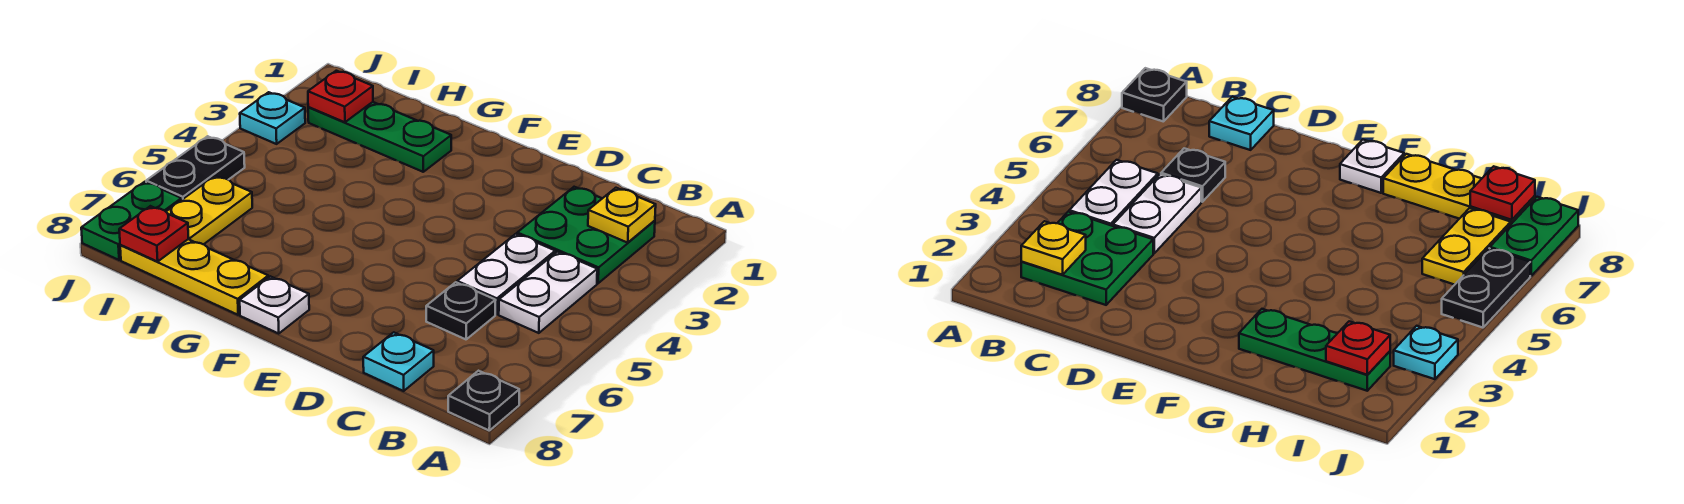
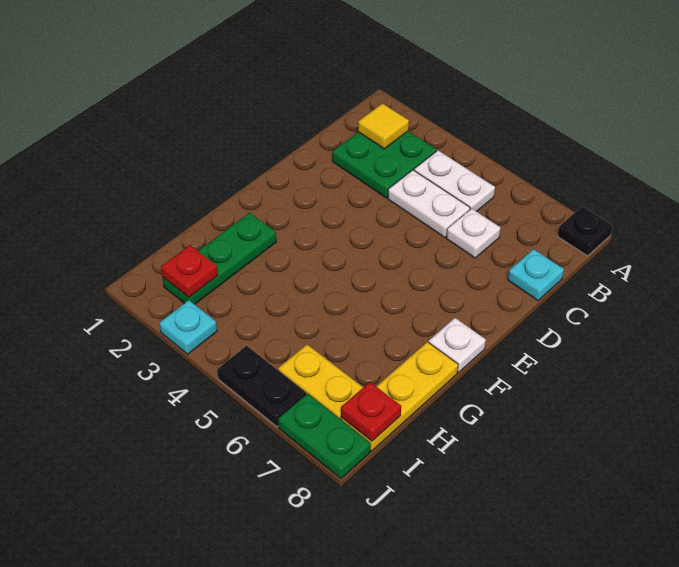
yellow 1x1 plate [588,188,656,243] -> yellow 1x1 tile [358,104,409,149]
black 1x1 plate [426,282,496,339] -> white 1x1 plate [446,208,501,258]

